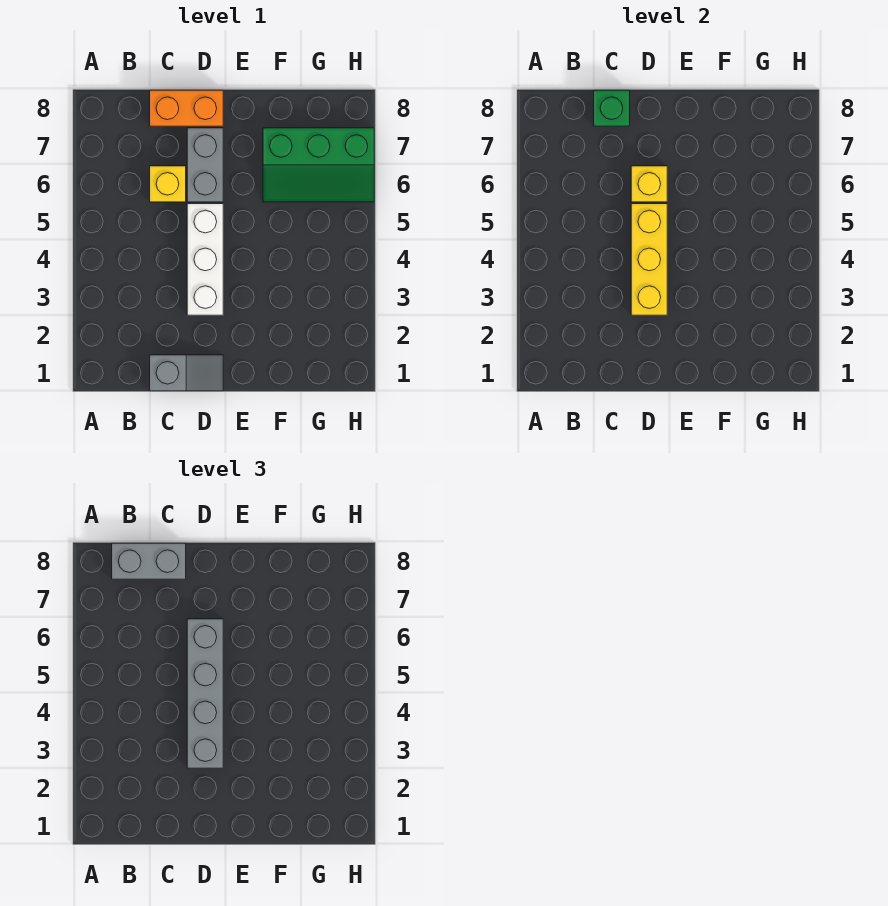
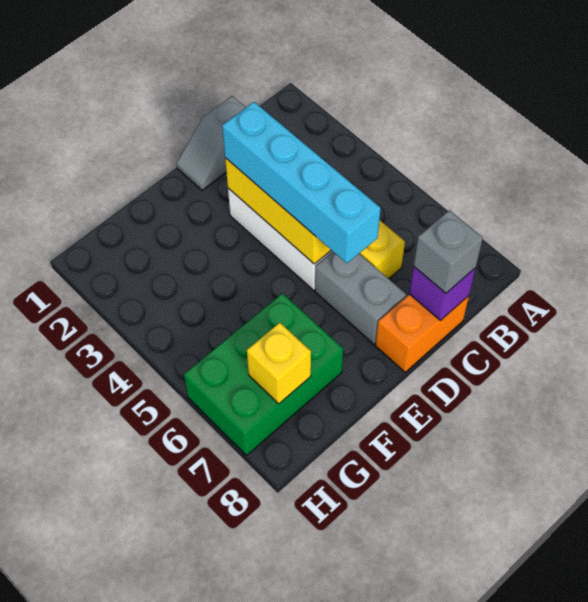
grey 1x2 brick [112,543,186,579] -> grey 1x1 brick [414,210,483,293]
green 1x1 brick [594,90,630,126] -> purple 1x1 brick [409,267,476,321]
grey 1x4 brick [187,619,223,768] -> cyan 1x4 brick [222,102,381,263]
yellow 1x1 brick [631,166,667,202] -> yellow 1x1 brick moved to [247,323,311,404]
green 2x3 slope [263,128,374,202] -> green 2x3 brick [184,293,343,455]

